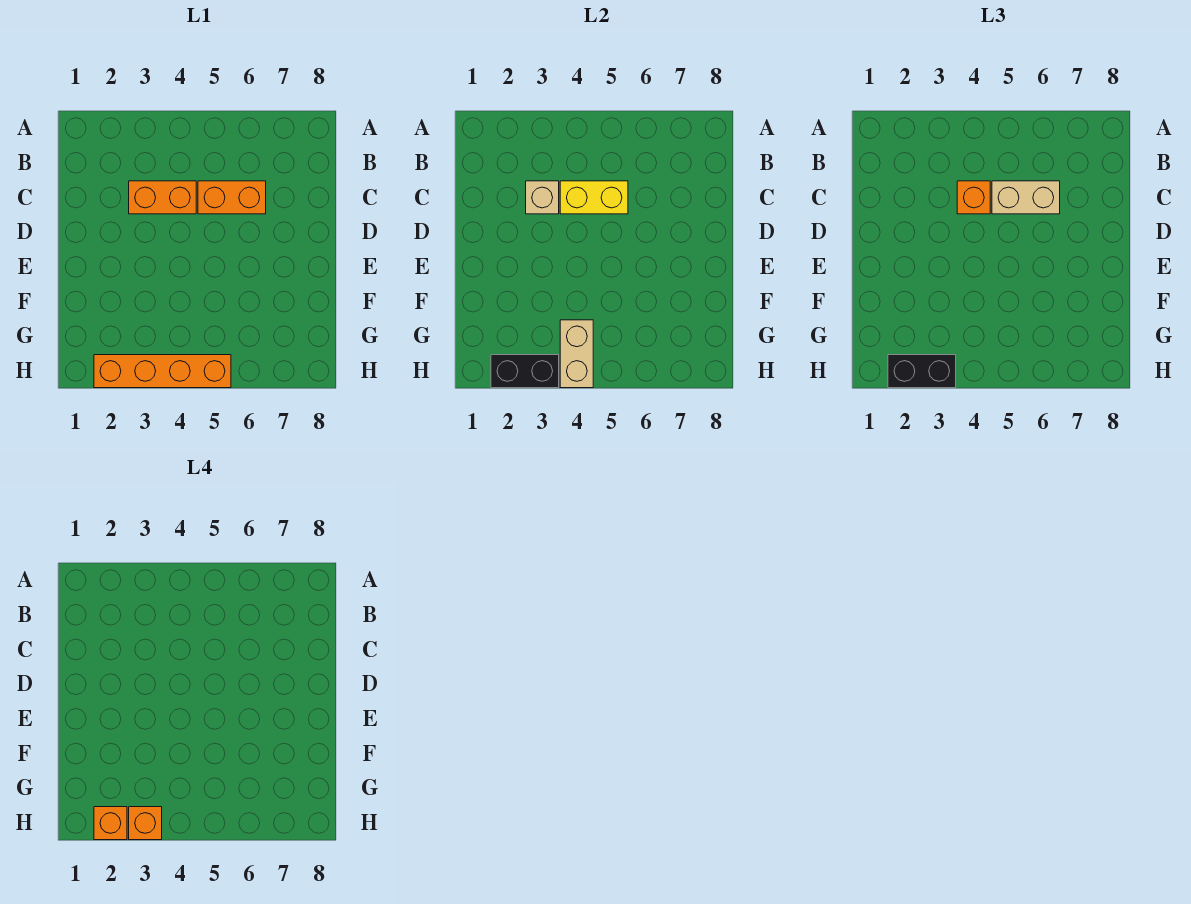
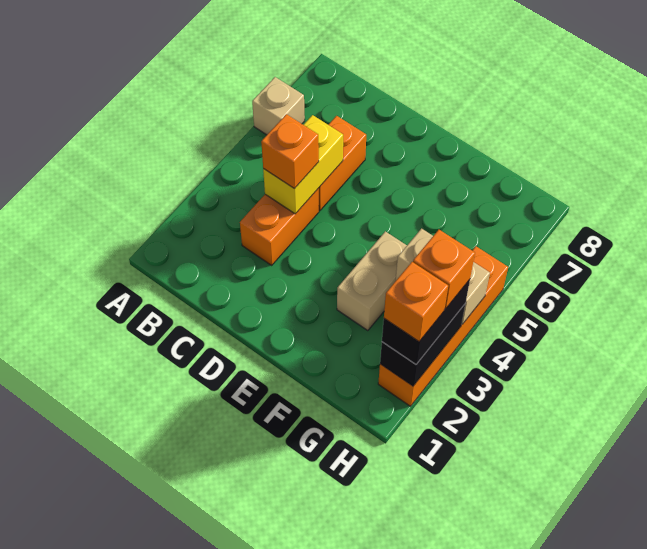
tan 1x1 brick [526,181,559,214] -> tan 1x1 brick moved to [252,77,305,135]
tan 1x2 brick [992,181,1060,214] -> tan 1x2 brick moved to [337,231,407,331]

